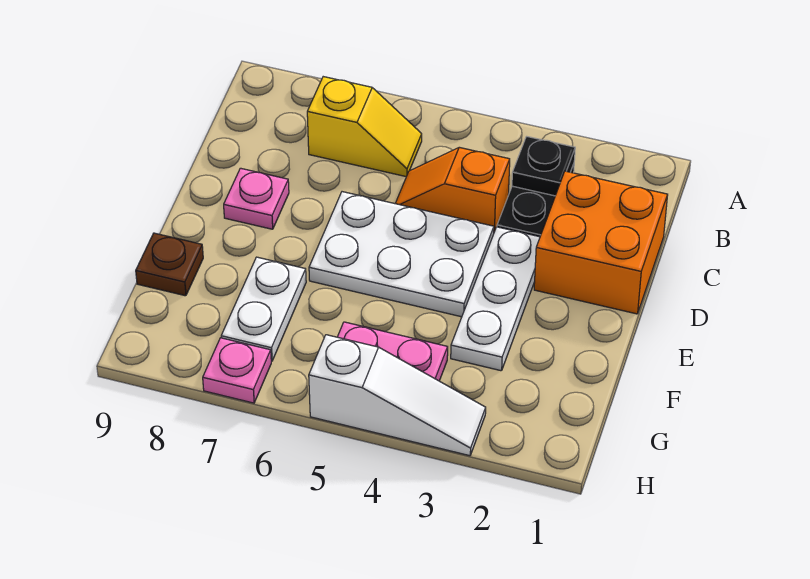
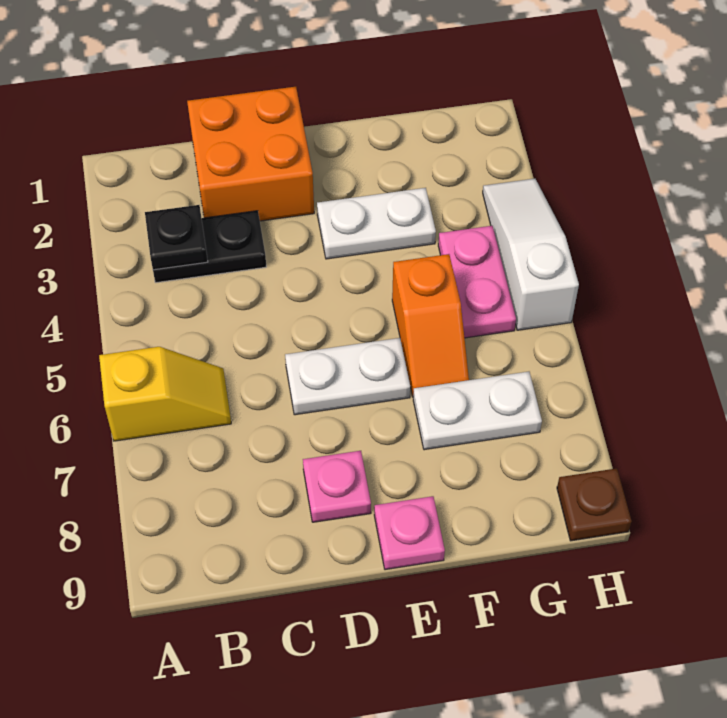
yellow 1x2 slope [307,77,422,177] -> yellow 1x2 slope turned to [99,347,231,441]
orange 1x2 slope [395,147,510,232] -> orange 1x2 slope moved to [392,254,469,396]
white 1x3 plate [451,227,540,371] -> white 1x2 plate [317,188,436,259]
white 2x3 plate [309,192,494,317] -> white 1x2 plate [285,338,410,415]
brown 1x1 plate [136,233,203,296] -> brown 1x1 plate moved to [557,468,632,541]
pink 1x1 plate [203,338,271,403] -> pink 1x1 plate moved to [374,496,445,570]

